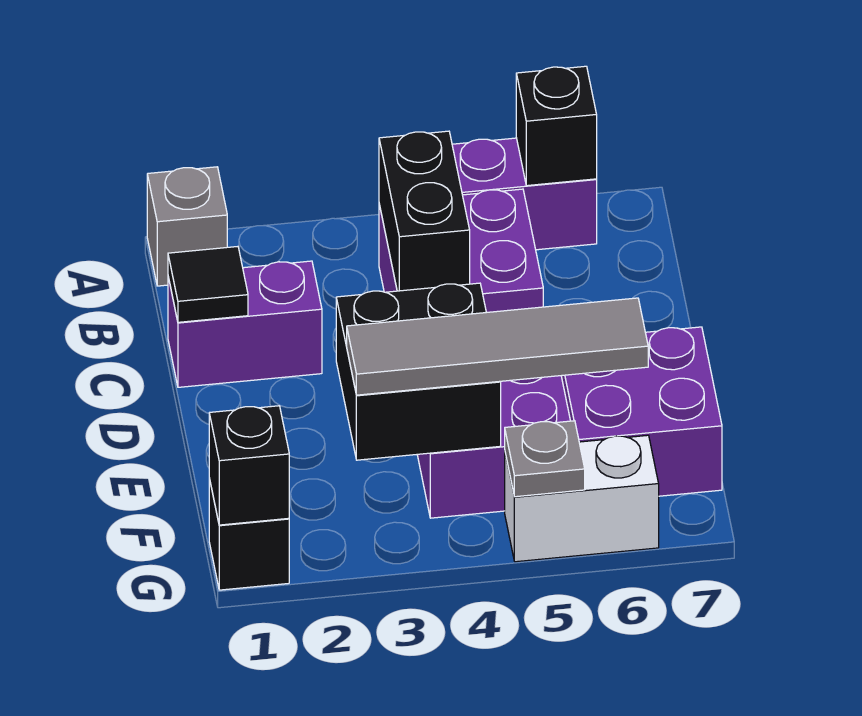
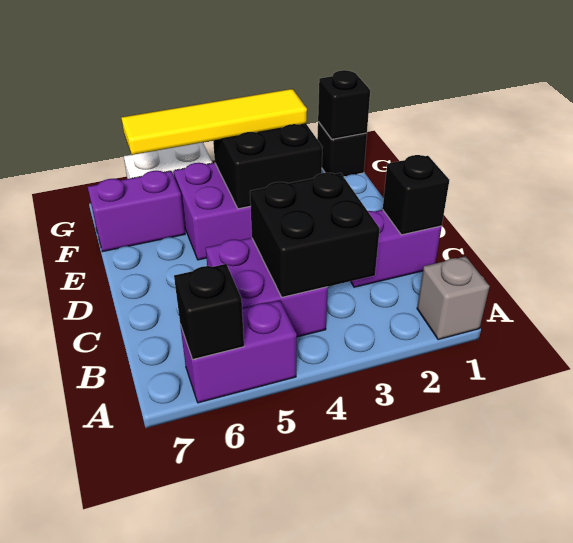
black 1x2 brick [379,131,470,291] -> black 2x2 brick [250,173,380,297]
black 1x1 tile [168,247,248,322] -> black 1x1 brick [383,155,449,235]
purple 2x2 brick [561,327,722,496] -> purple 1x2 brick [88,171,185,252]
grey 1x4 tile [347,298,648,395] -> yellow 1x4 tile [122,89,307,155]
grey 1x1 plate [505,421,585,497] -> none

